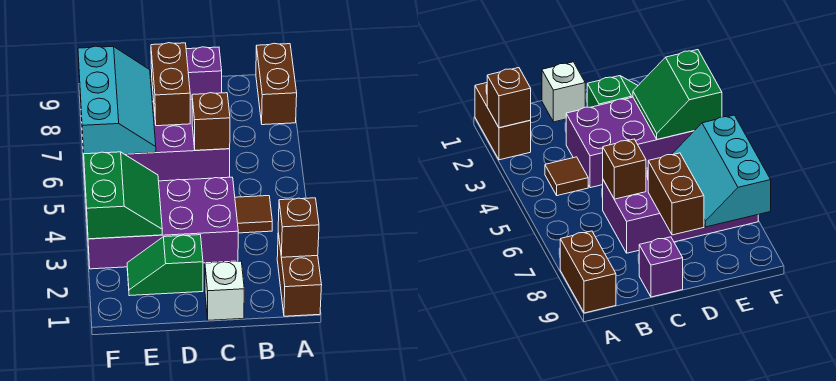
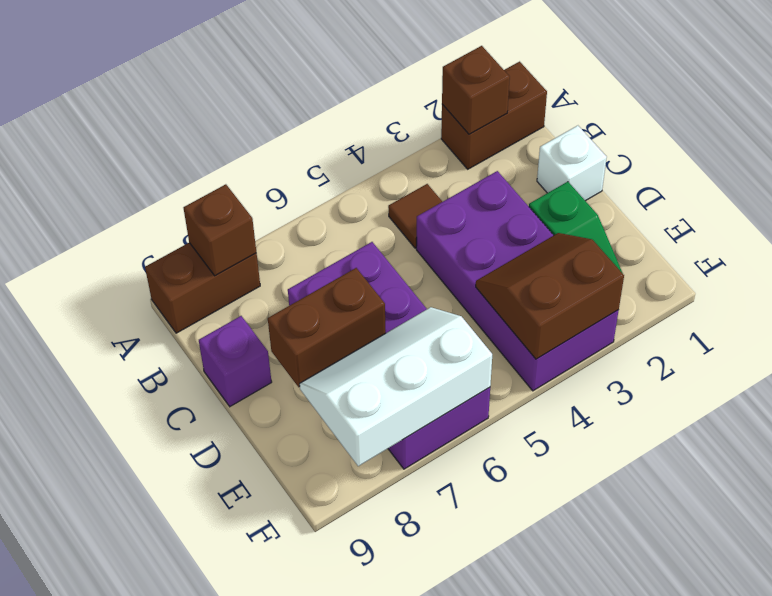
brown 1x1 brick [192,93,230,150] -> brown 1x1 brick moved to [184,184,256,276]
green 2x2 slope [84,152,162,239] -> brown 2x2 slope [476,233,624,359]
cyan 2x3 slope [78,46,156,154] -> white 2x3 slope [300,307,492,466]

